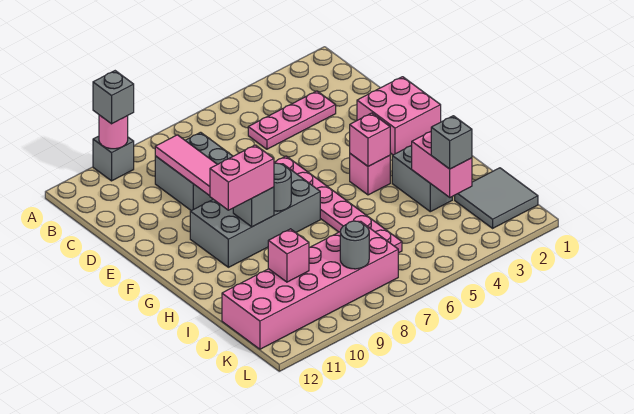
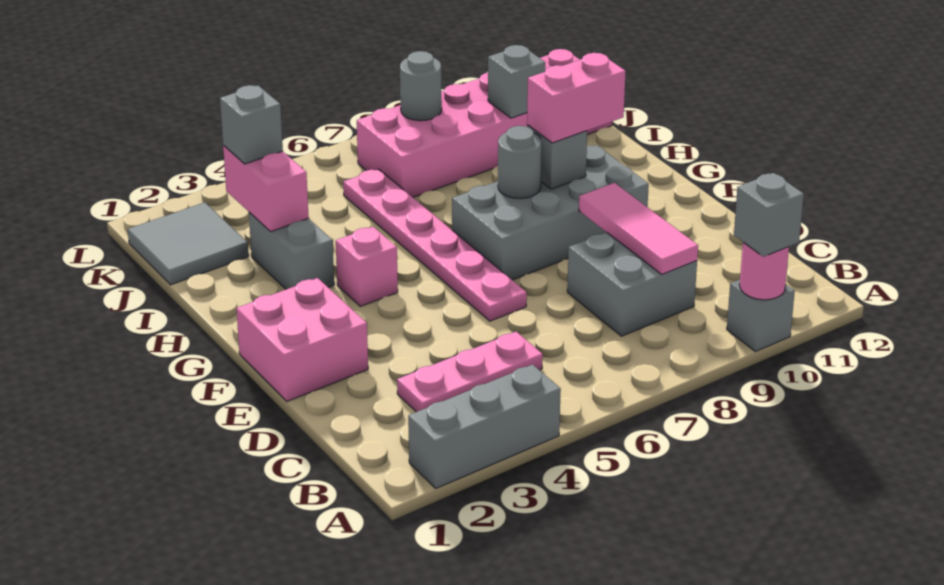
none -> grey 1x3 brick [408,364,561,488]
pink 1x1 brick [350,113,390,166] -> none
pink 1x1 brick [268,229,309,282] -> grey 1x1 brick [488,45,545,118]

